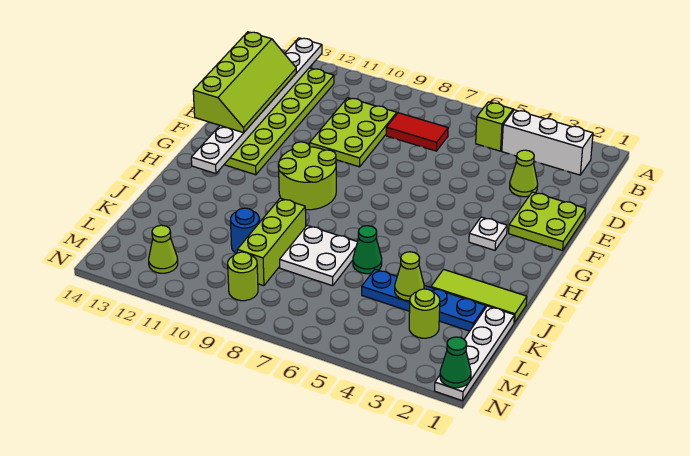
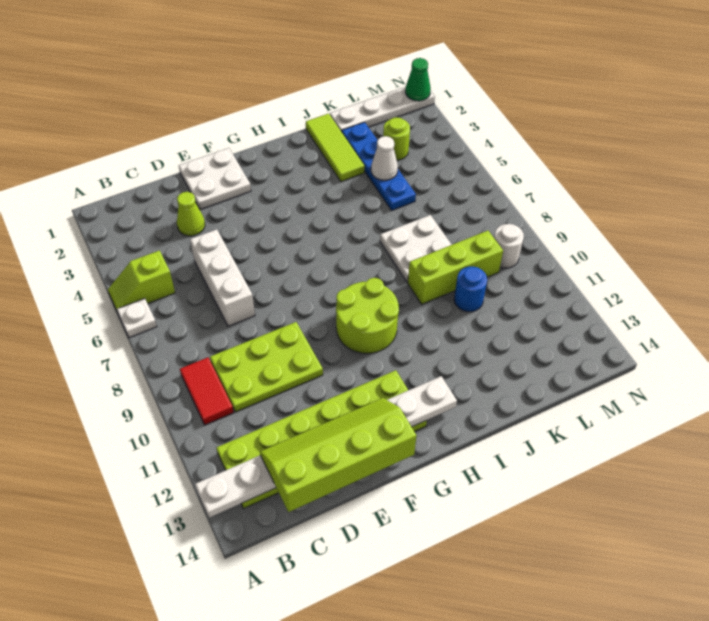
white 1x3 brick [502,110,593,175] -> white 1x3 brick moved to [190,229,255,326]
red 1x2 tile [386,113,448,151] -> red 1x2 tile moved to [180,358,234,425]
lime 2x2 plate [509,192,586,251] -> white 2x2 plate [179,148,251,210]
white 1x1 plate [469,217,507,250] -> white 1x1 plate moved to [117,298,157,338]
green 1x1 cone [353,226,382,274] -> none
lime 1x1 cone [395,252,424,301] -> white 1x1 cone [371,136,398,180]
lime 1x1 round brick [228,252,258,301] -> white 1x1 round brick [494,224,524,268]
lime 1x1 cone [149,225,178,273] -> none

